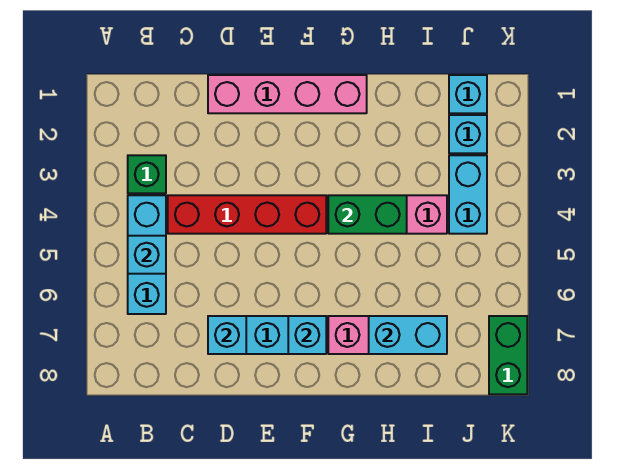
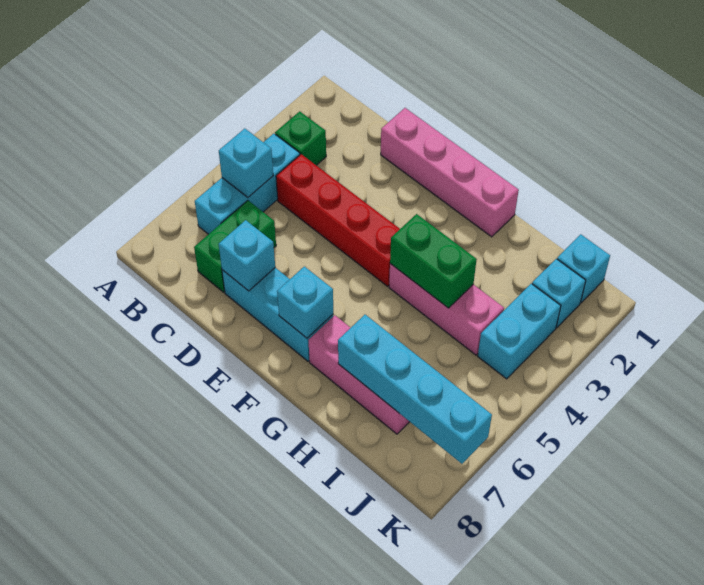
cyan 1x2 brick [369,316,447,354] -> cyan 1x4 brick [338,315,492,464]
green 1x2 brick [489,316,527,394] -> green 1x2 brick moved to [194,201,276,292]

